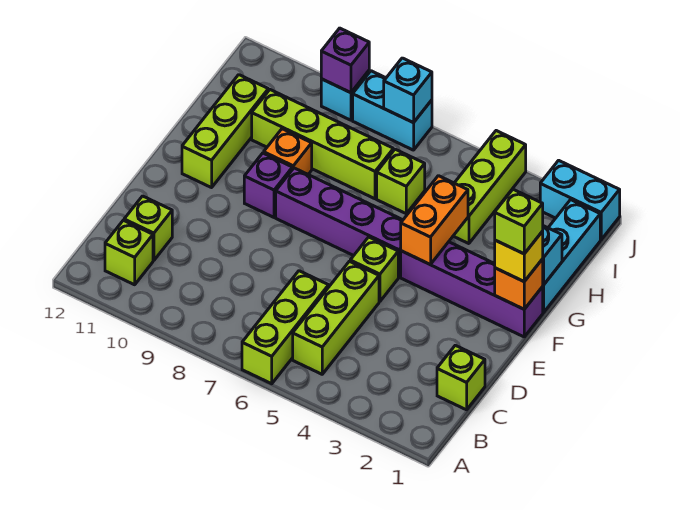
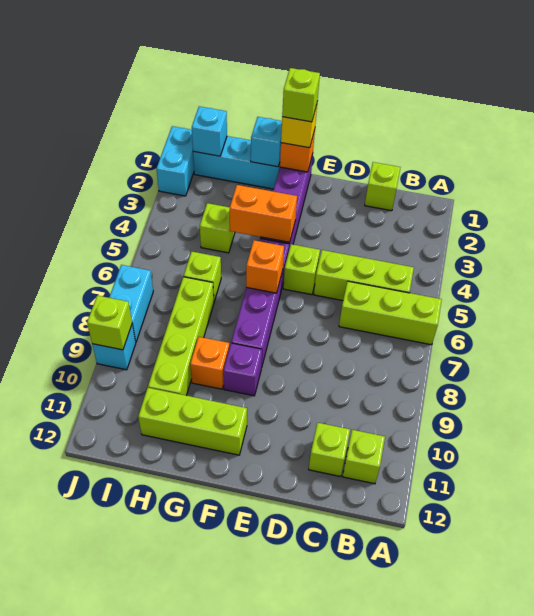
none -> orange 1x1 brick [246,240,284,293]
lime 1x3 brick [454,131,526,244] -> lime 1x1 brick [200,203,235,253]
cyan 1x1 brick [384,58,432,123] -> cyan 1x1 brick moved to [192,106,227,156]
purple 1x1 brick [321,28,369,93] -> lime 1x1 brick [87,295,132,350]

